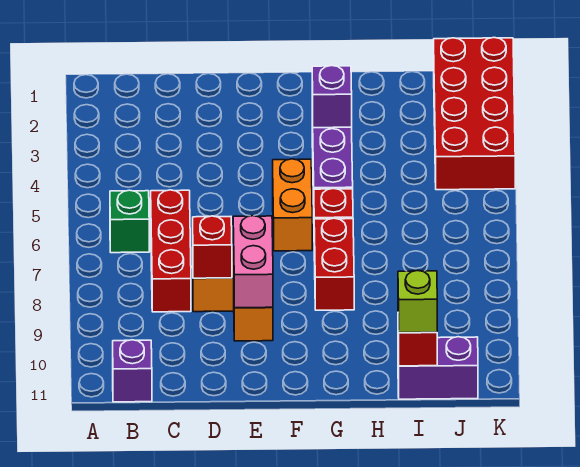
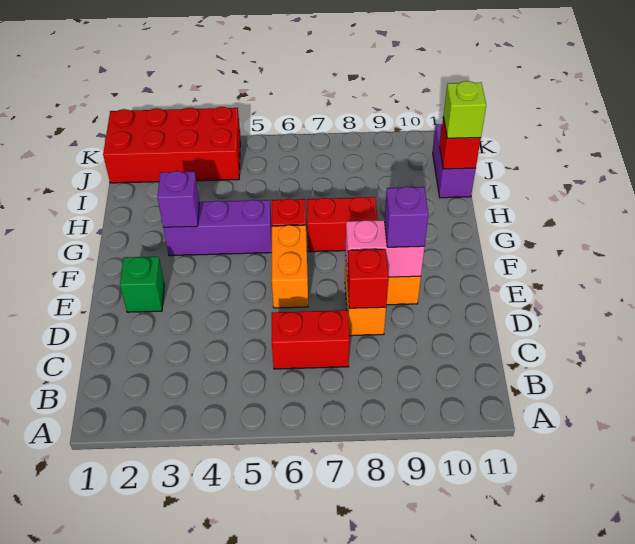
green 1x1 brick [110,190,149,253] -> green 1x1 brick moved to [120,257,164,312]
purple 1x1 brick [113,340,152,402] -> purple 1x1 brick moved to [385,186,428,247]
red 1x3 brick [151,190,191,312] -> red 1x2 brick [272,310,349,369]
orange 1x2 brick [273,159,312,251] -> orange 1x2 brick turned to [272,225,308,308]

